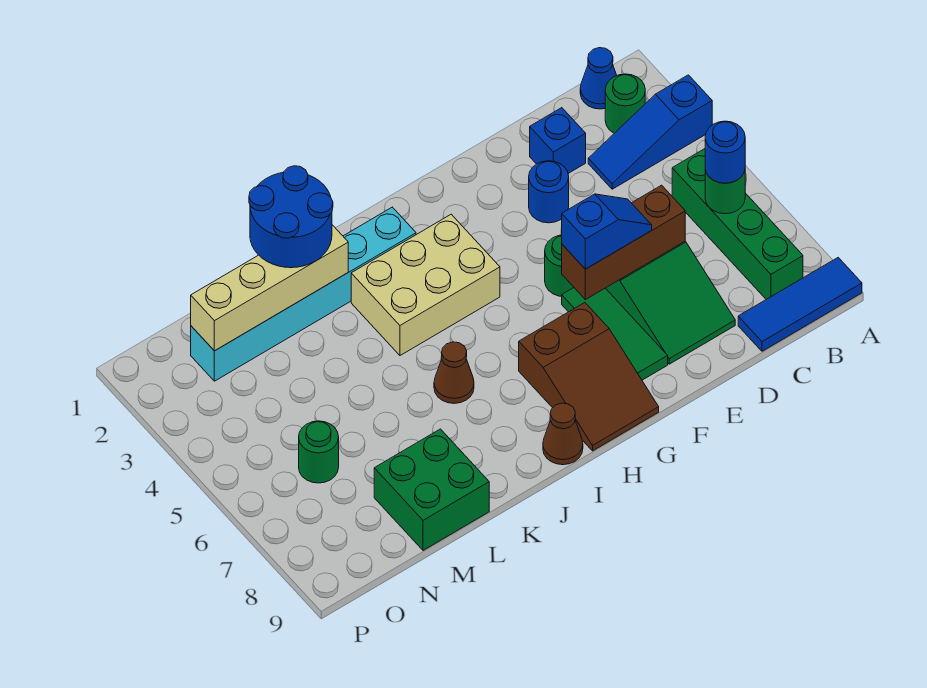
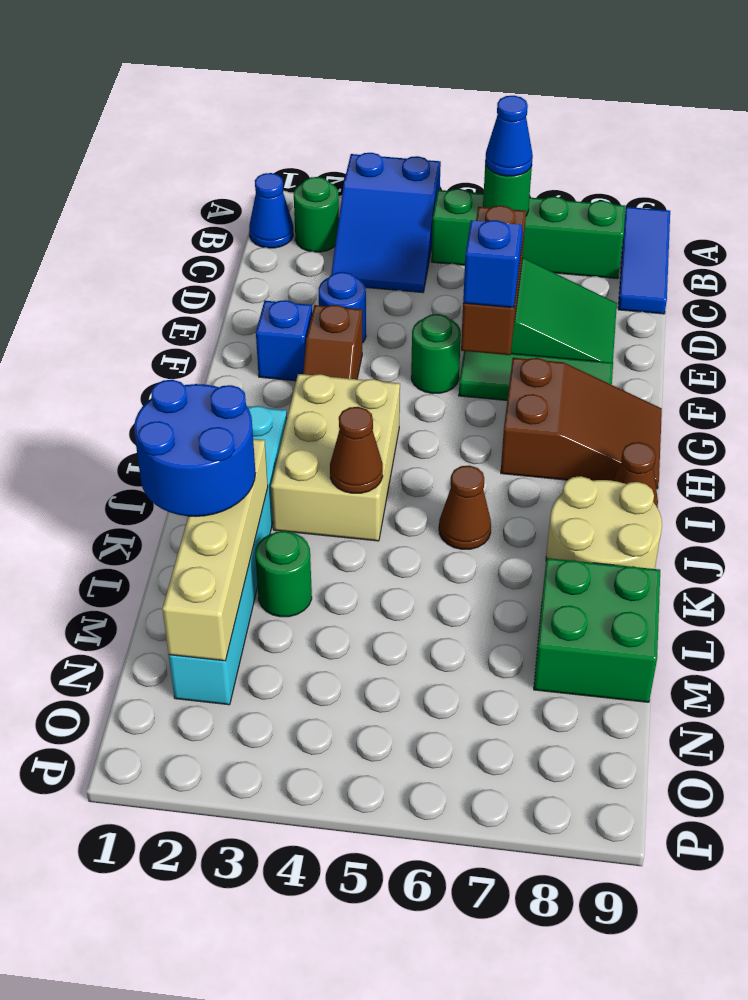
blue 1x3 slope [588,75,712,189] -> blue 2x3 slope [331,153,441,293]
blue 1x1 round brick [705,121,745,183] -> blue 1x1 cone [485,96,533,176]
blue 1x1 brick [530,108,586,173] -> blue 1x1 brick moved to [256,300,312,381]
none -> brown 1x2 slope [303,305,362,379]
none -> brown 1x1 cone [330,407,383,493]
none -> tan 2x2 round brick [546,476,662,569]
green 1x1 round brick [299,421,339,483] -> green 1x1 round brick moved to [255,531,312,617]

